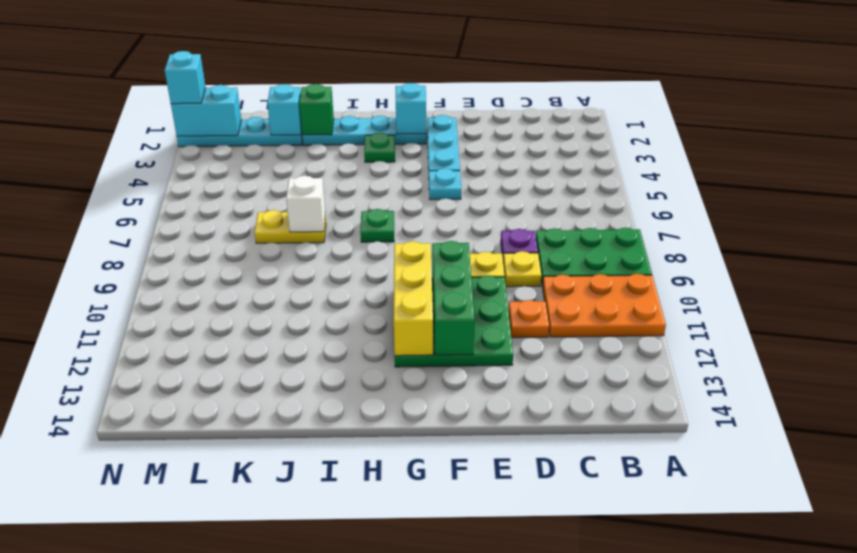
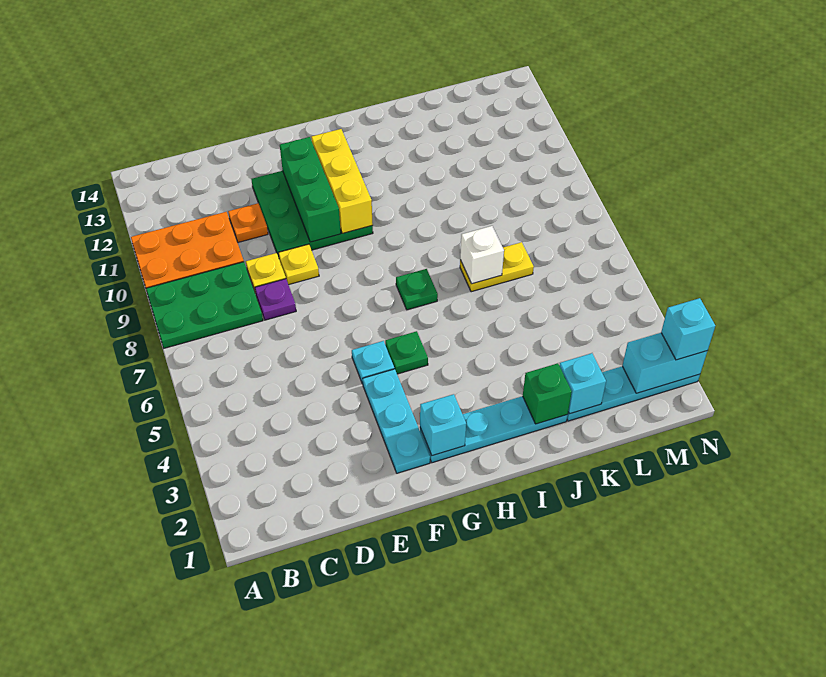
green 1x1 plate [364,133,395,162] -> green 1x1 plate moved to [385,331,428,374]

